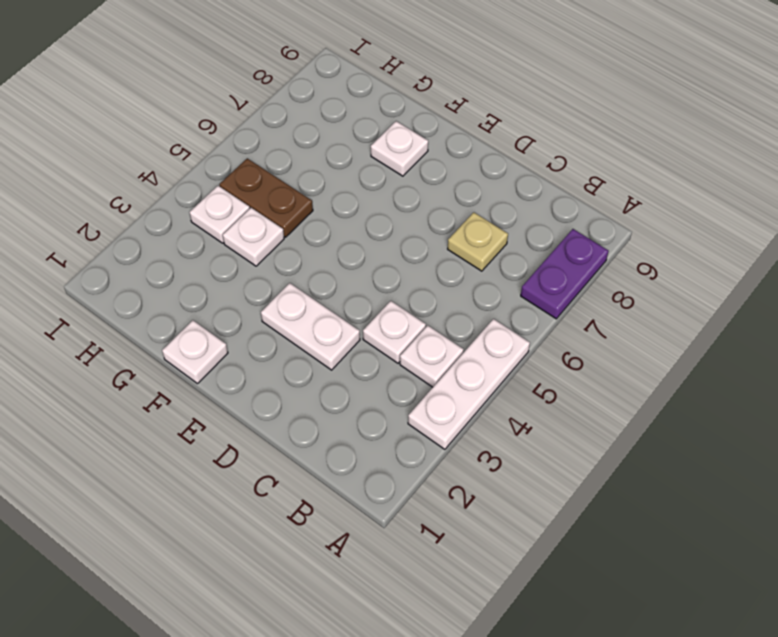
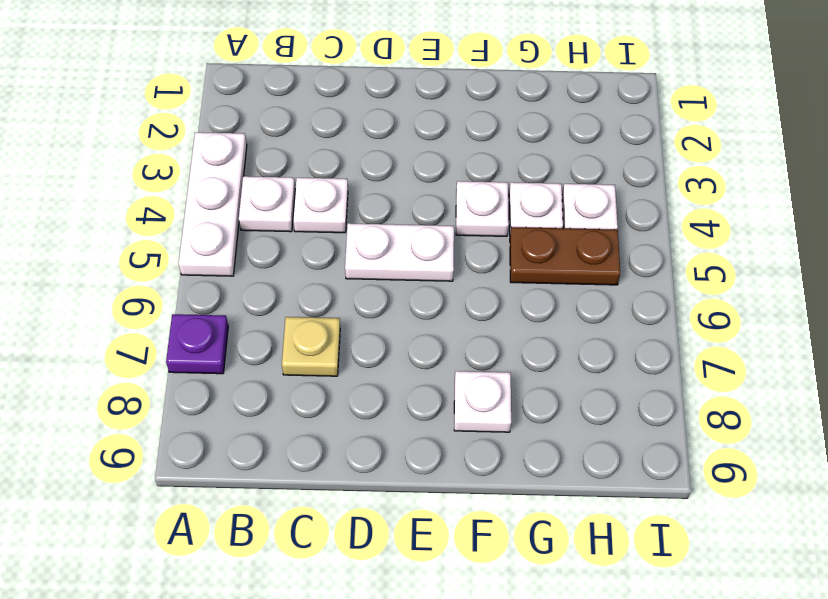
purple 1x2 plate [521,229,609,319] -> purple 1x1 plate [166,314,228,374]
white 1x2 plate [261,283,360,370] -> white 1x2 plate moved to [345,223,454,281]
white 1x1 plate [162,320,228,384] -> white 1x1 plate moved to [456,181,509,236]

